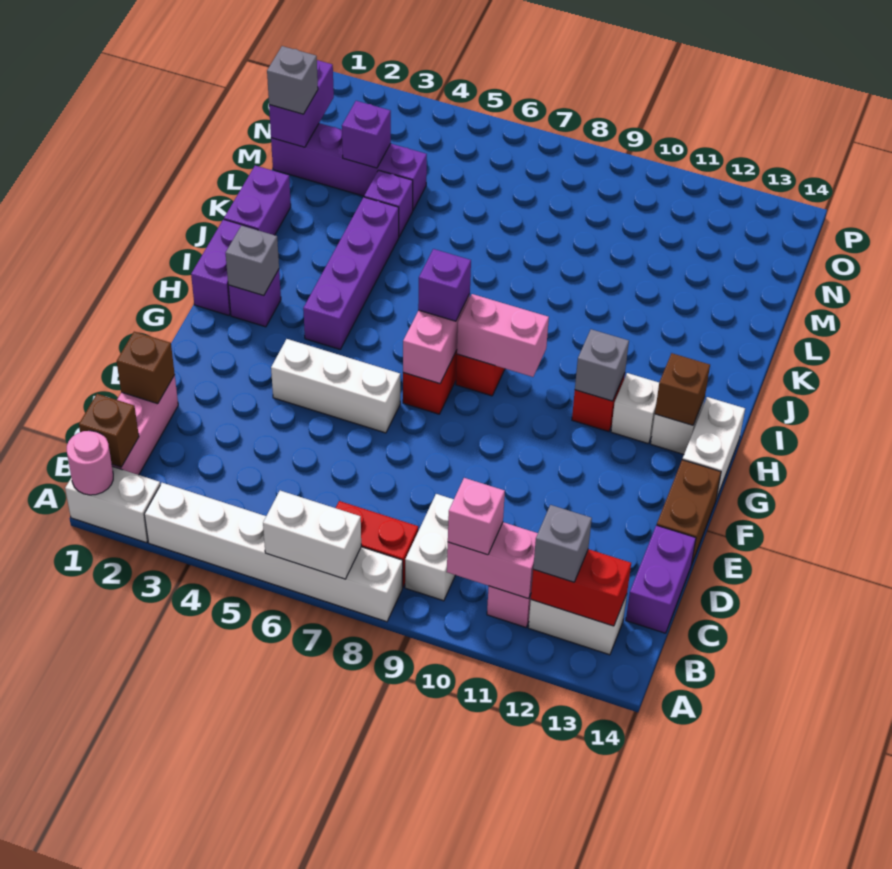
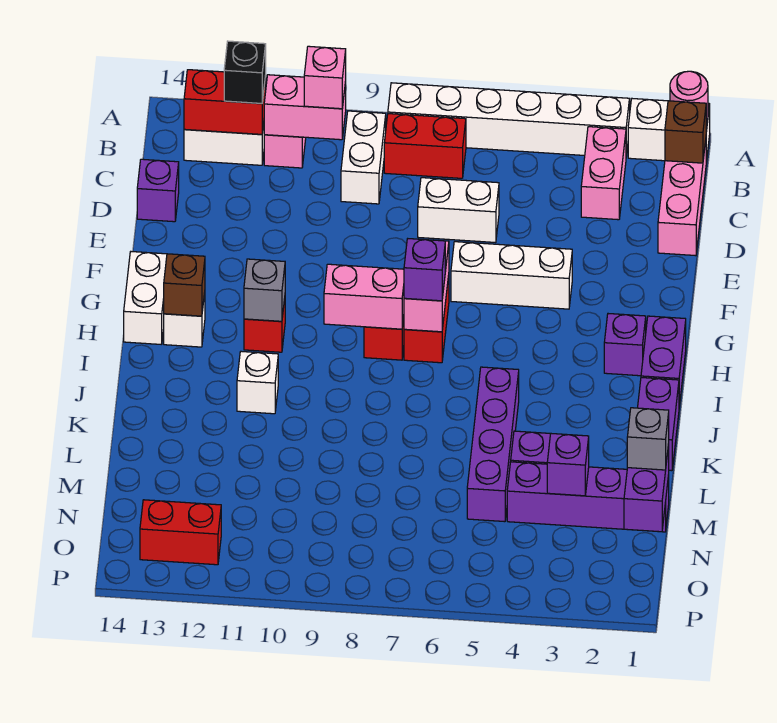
white 1x2 brick [263,491,361,579] -> white 1x2 brick moved to [418,178,499,243]
none -> pink 1x2 brick [581,127,626,220]
grey 1x1 brick [533,505,592,582] -> black 1x1 brick [224,41,266,103]
purple 1x2 brick [626,525,696,633] -> purple 1x1 brick [137,159,179,222]
brown 1x1 brick [117,332,175,404] -> none
brown 1x2 brick [657,460,721,565] -> none
grey 1x1 brick [226,226,279,296] -> none
purple 1x4 brick [303,197,399,349] -> purple 1x4 brick moved to [467,367,519,522]
white 1x1 brick [611,373,659,443] -> white 1x1 brick moved to [237,351,278,414]
none -> red 1x2 brick [140,500,221,565]

